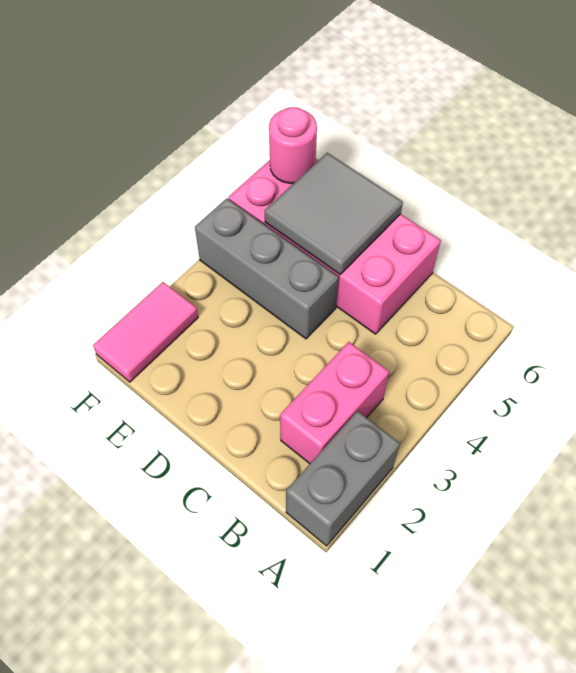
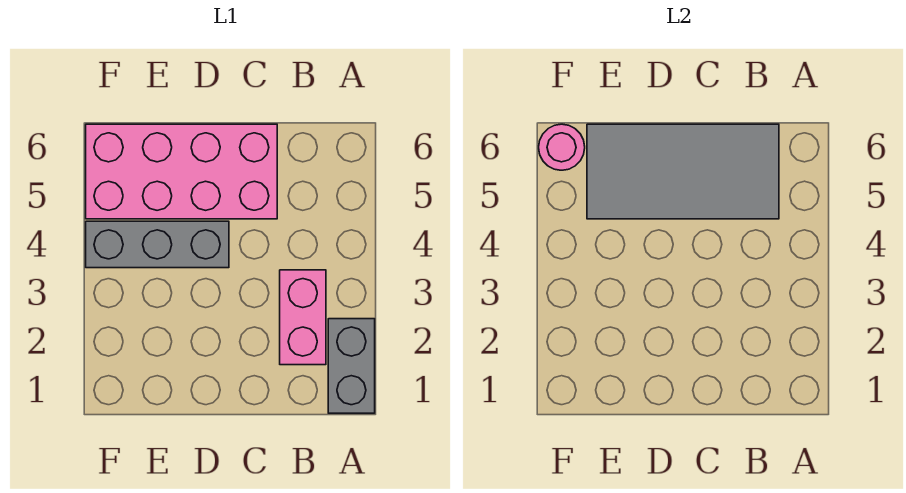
grey 2x2 tile [264,153,403,274] -> grey 2x4 tile [587,124,779,219]
pink 1x2 tile [93,282,198,382] -> none

